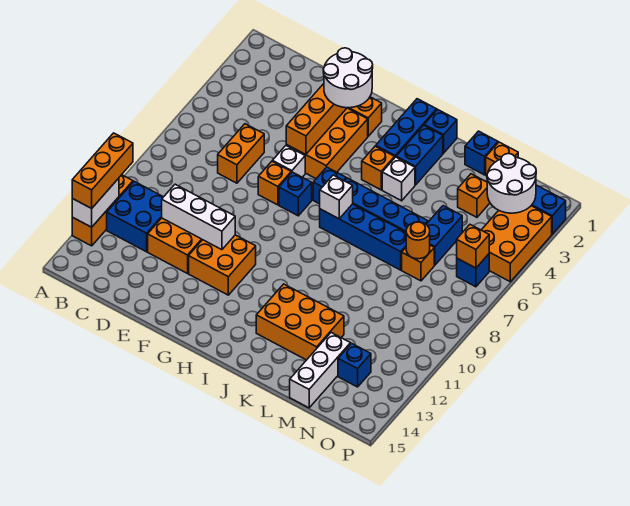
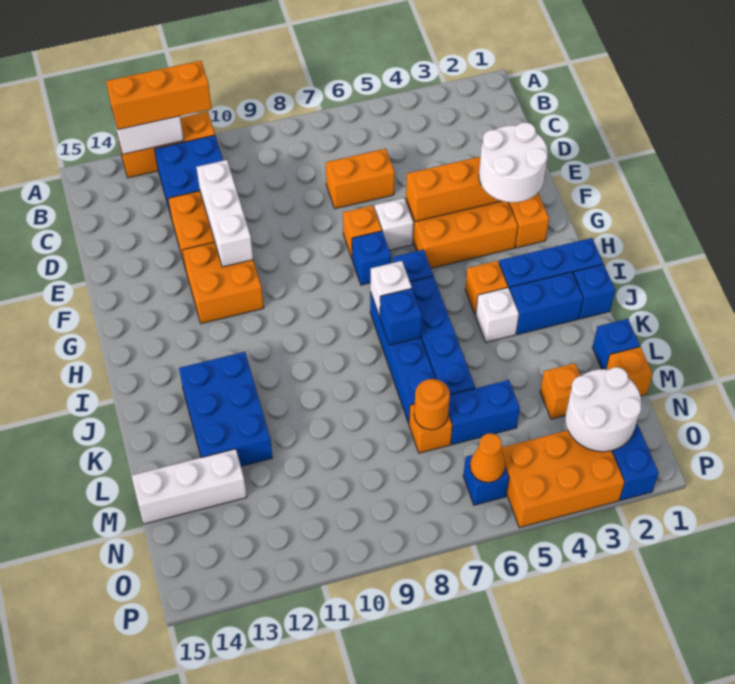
orange 2x3 brick [256,284,344,360] -> blue 2x3 brick [179,352,272,466]
blue 1x1 brick [338,343,371,387] -> blue 1x1 brick moved to [380,289,422,345]
orange 1x1 brick [457,225,489,268] -> orange 1x1 cone [470,434,505,482]

